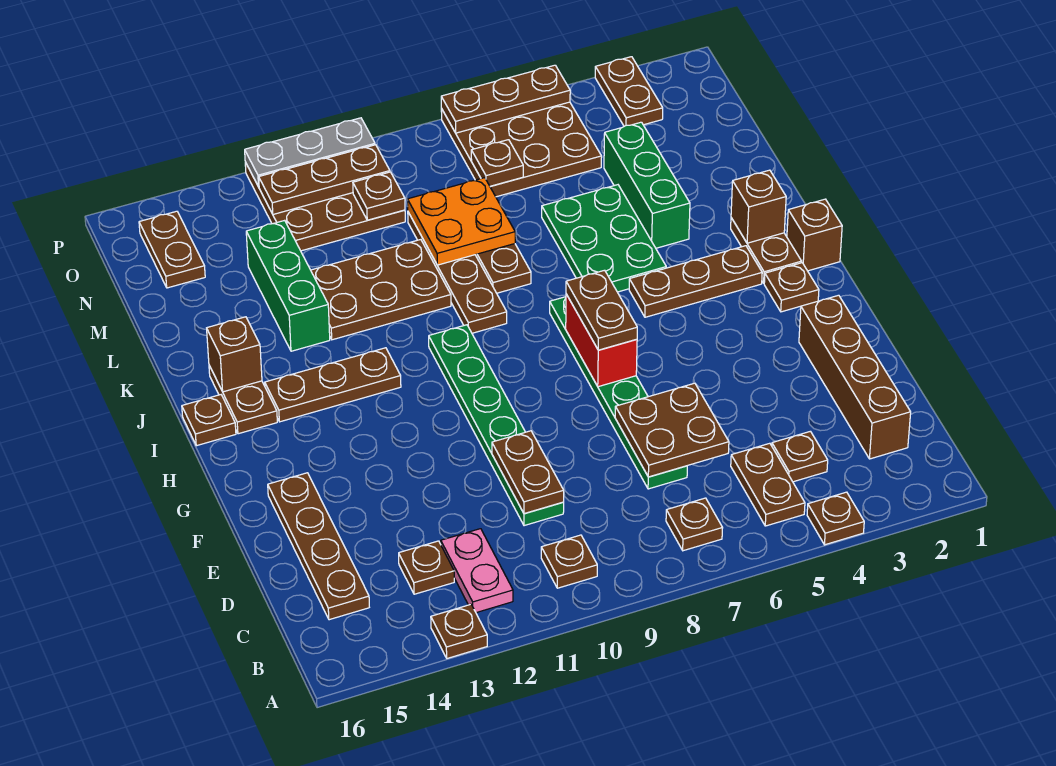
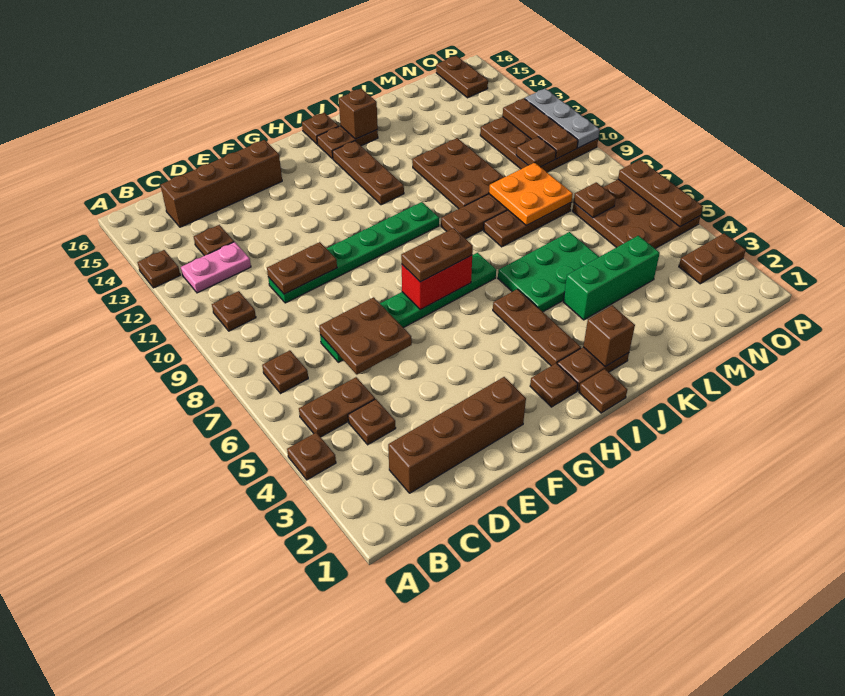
brown 1x4 plate [268,473,369,620] -> brown 1x4 brick [160,140,282,227]
brown 1x1 brick [787,199,842,271] -> brown 1x1 plate [579,369,627,413]
green 1x3 brick [246,220,330,351] -> none
brown 1x2 plate [139,211,205,288] -> brown 1x2 plate turned to [436,56,488,98]

